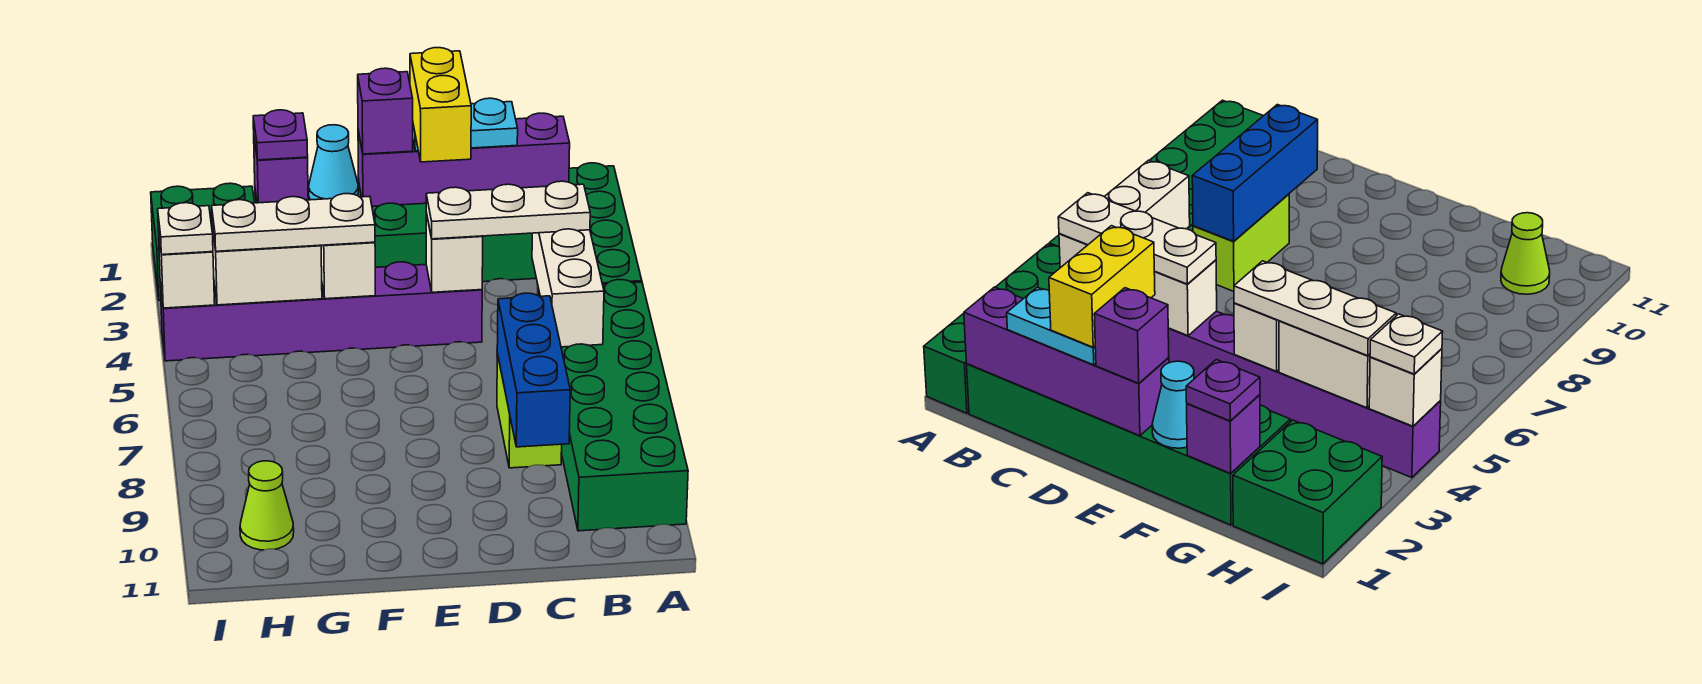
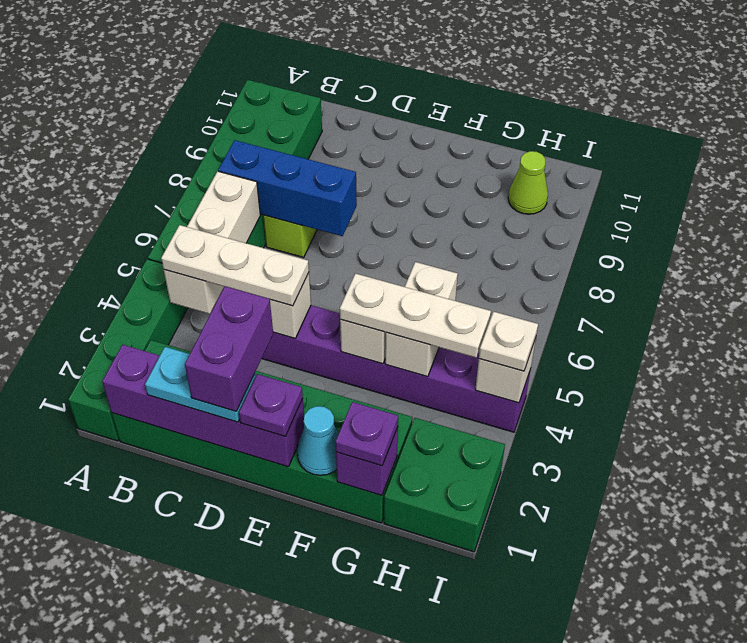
blue 1x3 brick [497,293,570,447] -> blue 1x3 brick turned to [218,140,357,236]
yellow 1x2 brick [410,48,471,162] -> purple 1x2 brick [185,286,273,411]
purple 1x1 brick [358,68,413,154] -> purple 1x1 plate [239,374,303,436]
white 1x2 brick [212,227,322,305] -> white 1x2 brick turned to [385,262,458,377]

